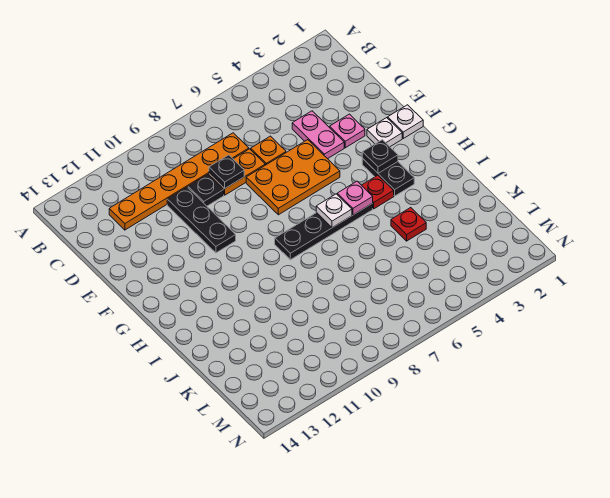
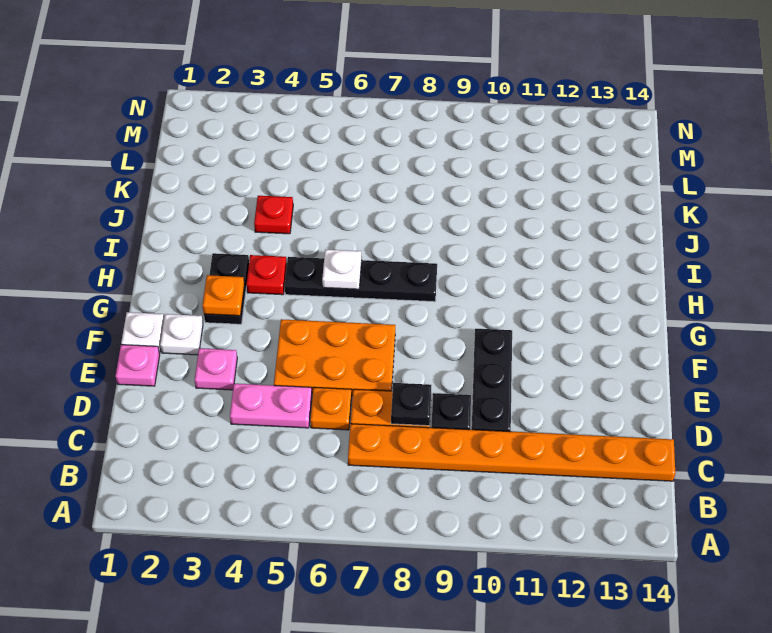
orange 1x6 plate [109,133,249,230] -> orange 1x8 plate [348,424,675,481]
pink 1x2 plate [292,111,344,159] -> pink 1x2 plate turned to [230,384,312,428]
black 1x1 plate [362,140,398,173] -> orange 1x1 plate [202,275,244,316]
pink 1x1 plate [337,181,373,215] -> pink 1x1 plate moved to [116,345,160,386]

